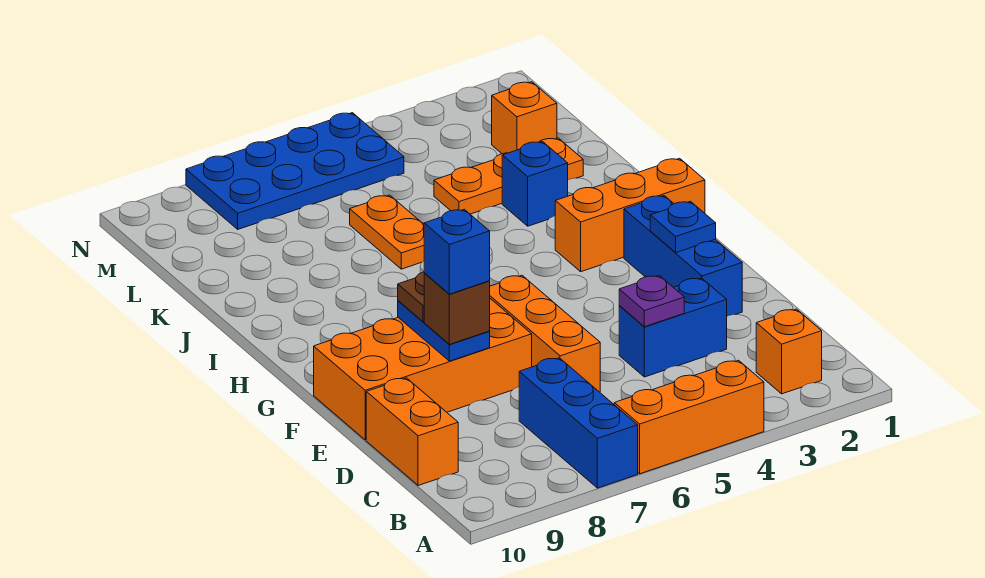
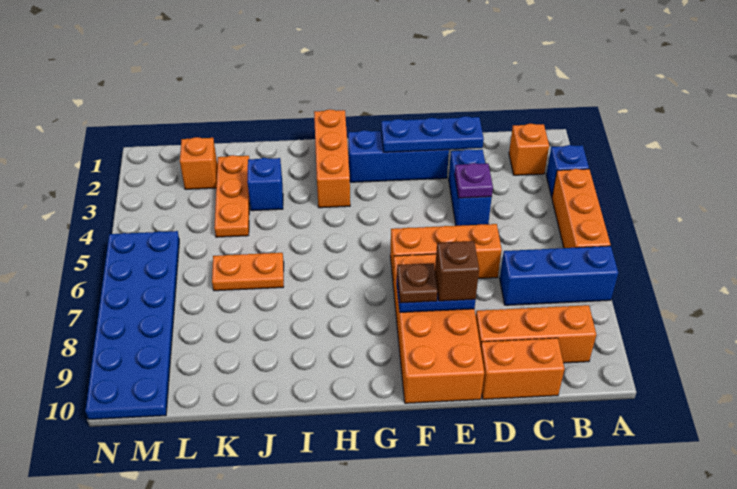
none -> orange 1x3 brick [476,305,596,363]
blue 1x1 brick [424,209,490,294] -> blue 1x1 brick moved to [546,145,589,197]
blue 1x1 plate [650,201,716,253] -> blue 1x3 plate [381,116,484,152]
blue 2x4 plate [186,113,404,229] -> blue 2x6 plate [85,231,179,419]

